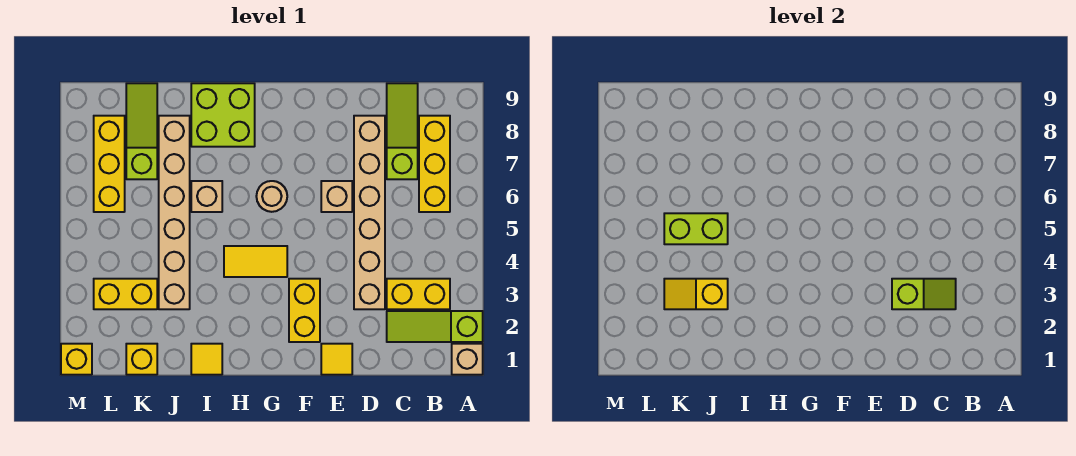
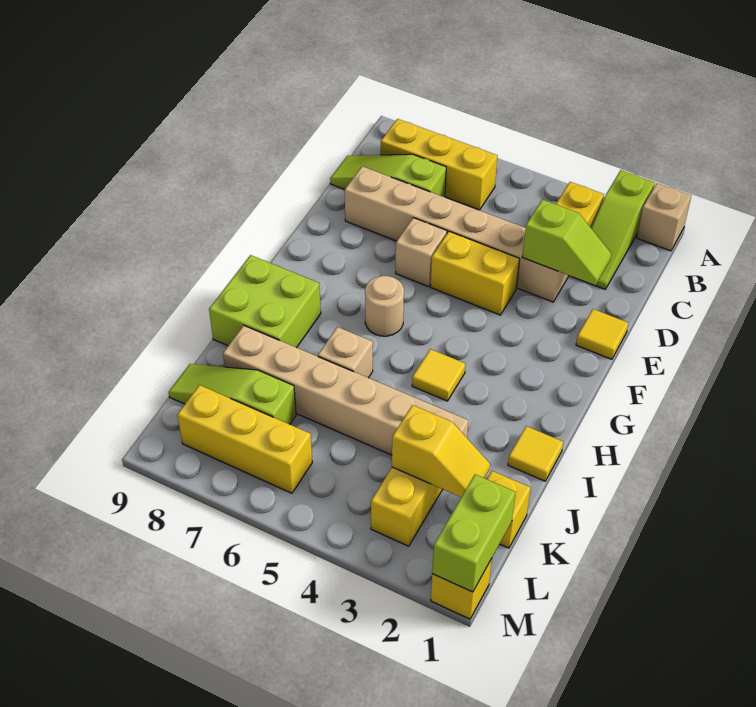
lime 1x2 slope [892,279,956,309] -> lime 1x2 slope turned to [522,200,611,285]
yellow 1x2 brick [289,279,320,342] -> yellow 1x2 brick moved to [431,231,520,315]
yellow 1x2 tile [224,246,287,277] -> yellow 1x1 tile [412,349,465,401]
yellow 1x2 slope [664,279,728,309] -> yellow 1x2 slope turned to [392,405,490,497]
lime 1x2 brick [664,213,728,244] -> lime 1x2 brick moved to [432,475,516,592]

